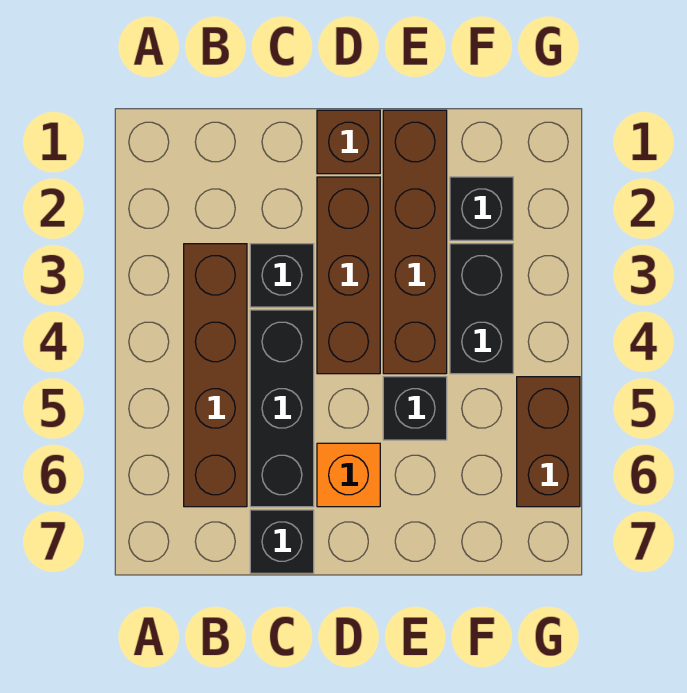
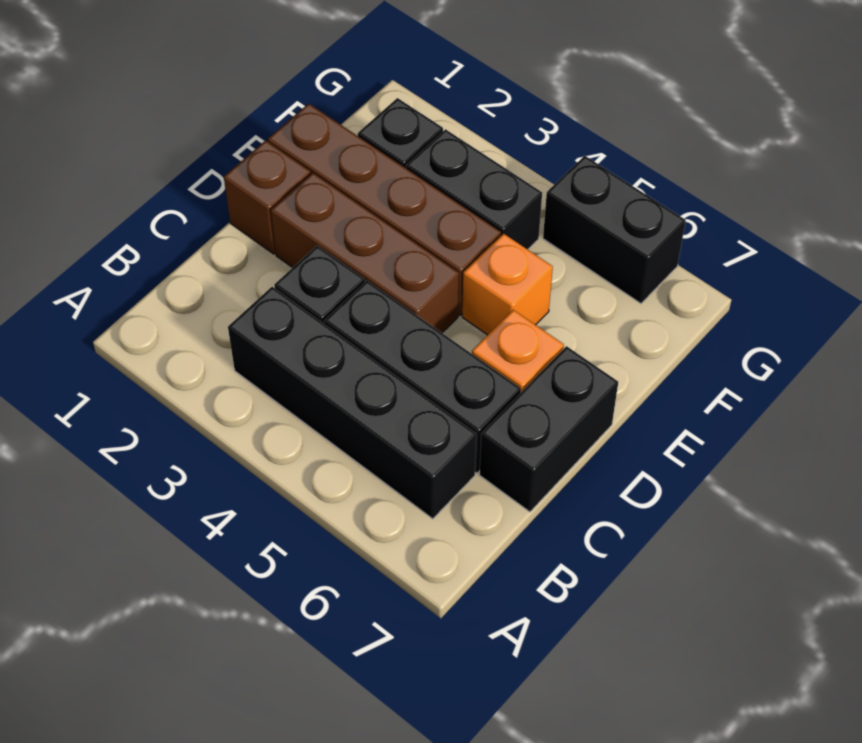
brown 1x4 brick [184,244,247,507] -> black 1x4 brick [228,287,476,519]
black 1x1 brick [250,510,314,573] -> black 1x2 brick [479,346,618,512]
black 1x1 brick [383,377,447,440] -> orange 1x1 brick [462,234,553,335]
brown 1x2 brick [517,377,580,507] -> black 1x2 brick [543,156,686,303]

